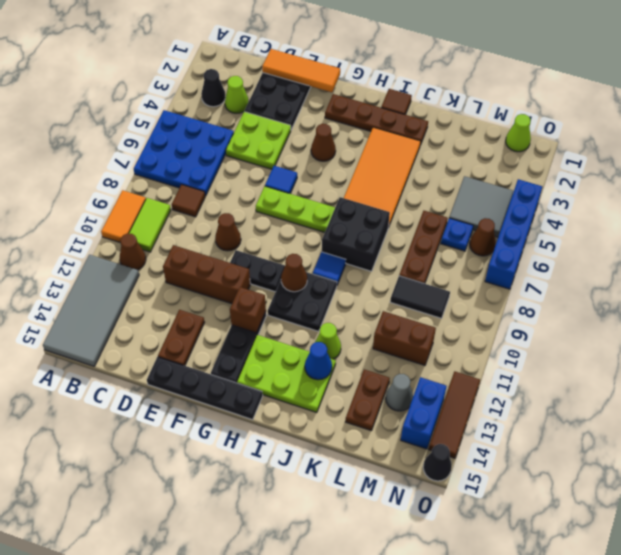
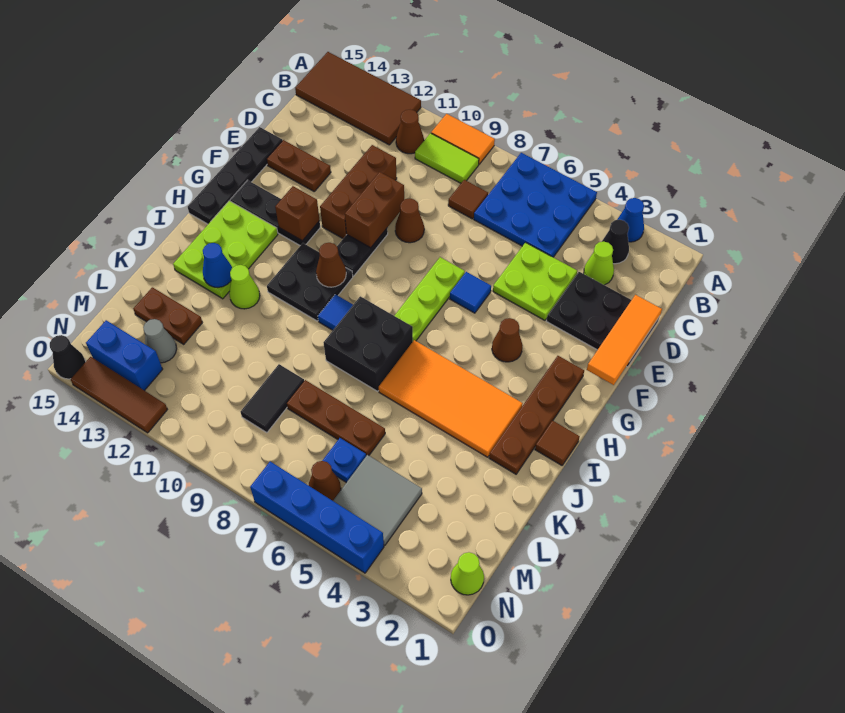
none -> blue 1x1 cone [617,198,644,242]
grey 2x4 tile [43,255,139,366] -> brown 2x4 tile [295,52,421,145]
brown 1x2 brick [373,311,436,365] -> brown 1x2 brick moved to [345,172,404,248]

